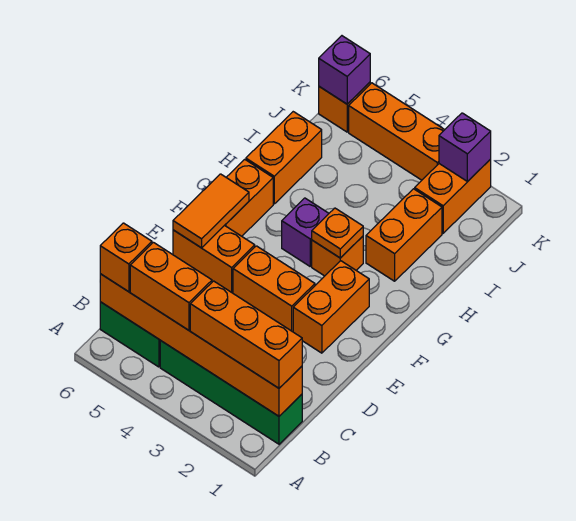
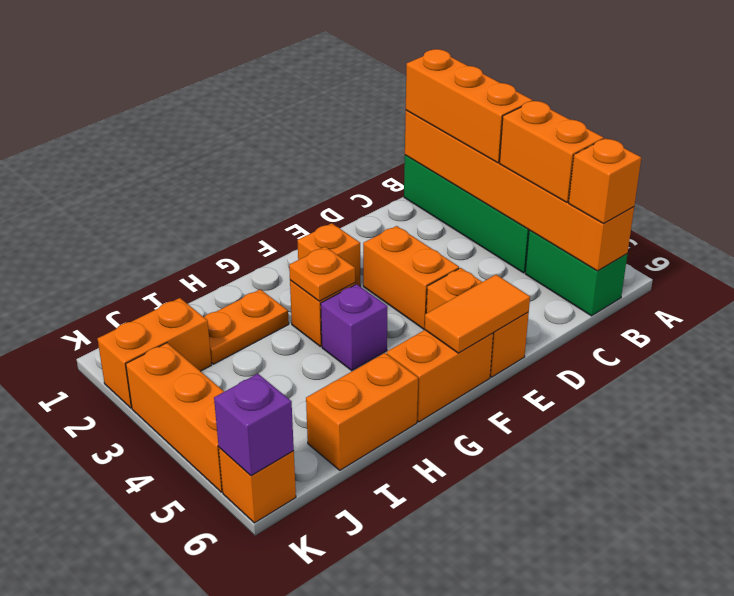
orange 1x2 brick [293,261,369,353] -> orange 1x1 brick [297,223,360,286]
orange 1x2 brick [366,189,442,281] -> orange 1x2 plate [204,289,289,364]
purple 1x1 brick [439,113,491,181] -> none

